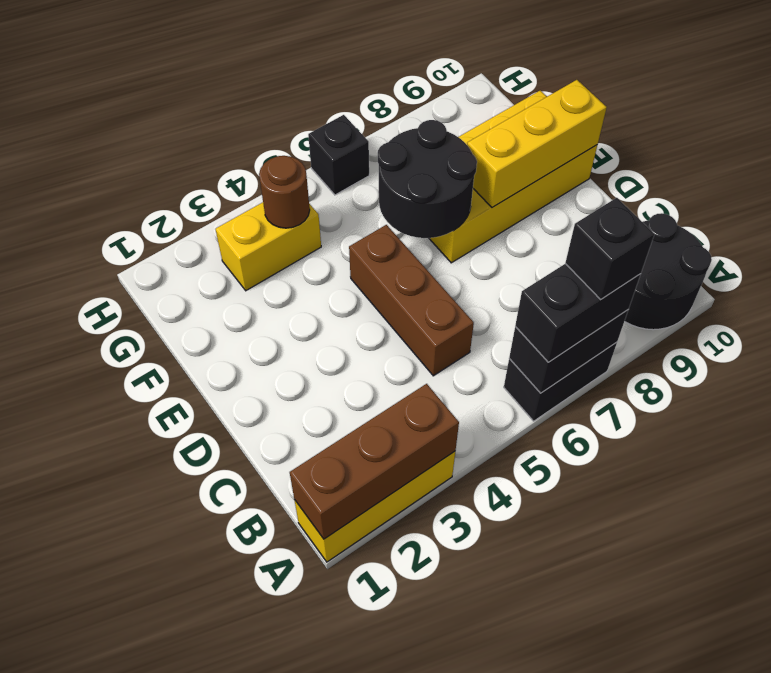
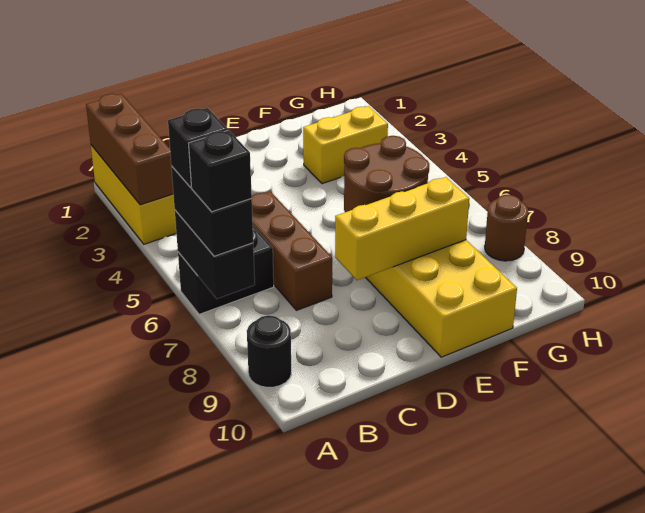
black 1x2 brick [504,342,617,421] -> black 1x2 brick turned to [178,226,274,314]
black 2x2 round brick [624,213,712,330] -> black 1x1 round brick [247,315,291,387]
brown 1x3 brick [349,225,474,376] -> brown 1x3 brick turned to [251,191,332,310]
black 2x2 round brick [378,120,477,238] -> brown 2x2 round brick [344,136,429,212]
yellow 1x3 brick [467,80,607,207] -> yellow 1x3 brick turned to [335,177,469,280]
yellow 1x2 brick [215,202,321,291] -> yellow 1x2 brick turned to [303,106,388,184]
brown 1x1 round brick [259,156,310,228] -> brown 1x1 round brick moved to [485,195,528,261]
black 1x1 brick [308,115,369,195] -> black 1x1 brick moved to [168,108,228,188]

